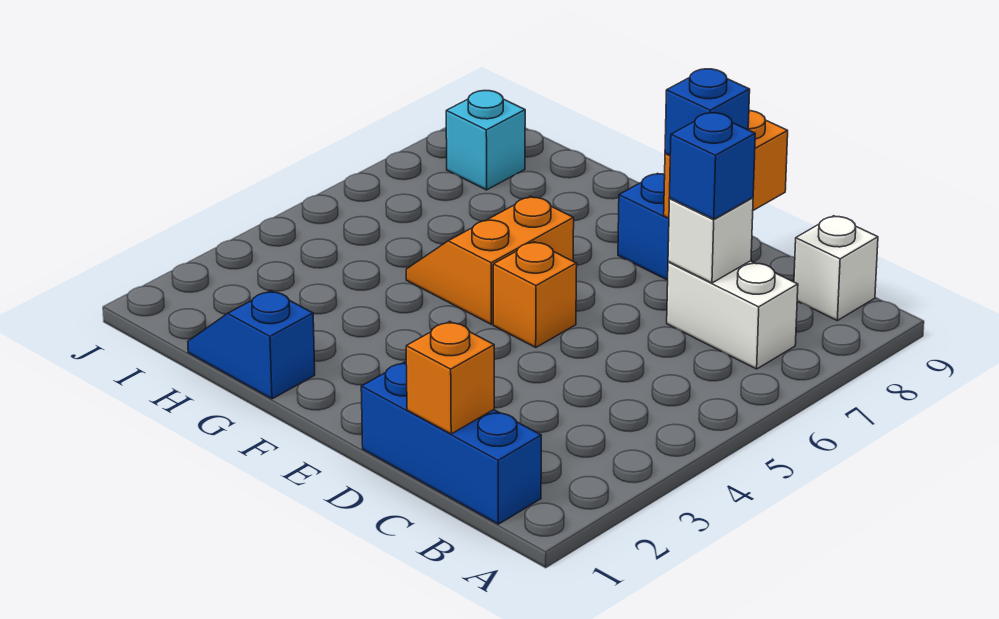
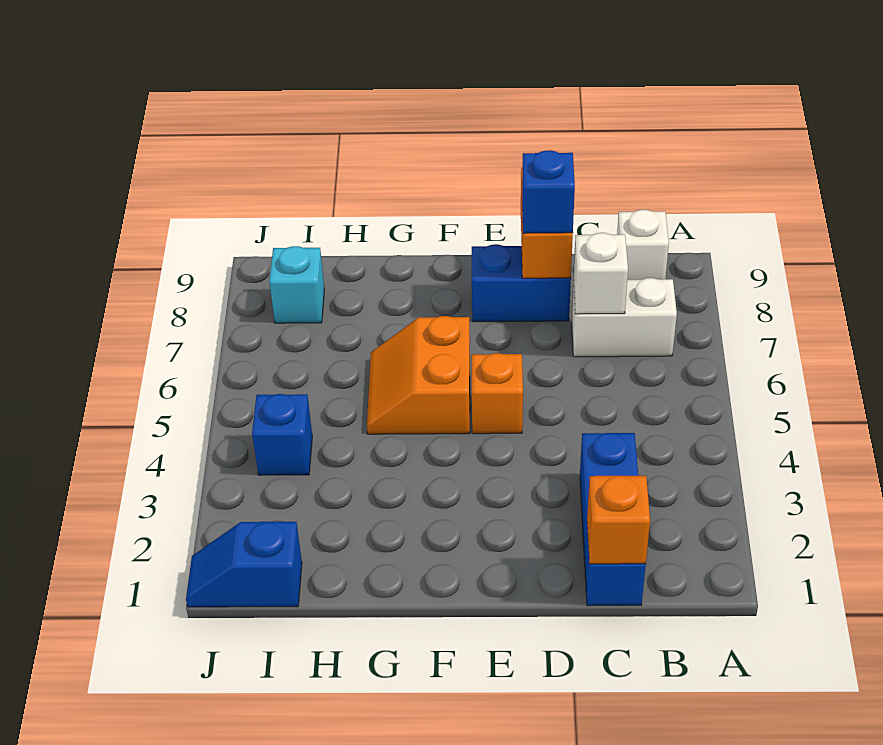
blue 1x3 brick [361,362,541,524] -> blue 1x3 brick turned to [580,433,646,606]
blue 1x1 brick [669,113,755,219] -> blue 1x1 brick moved to [252,394,312,475]
blue 1x2 slope [188,290,315,399] -> blue 1x2 slope moved to [186,522,302,607]

